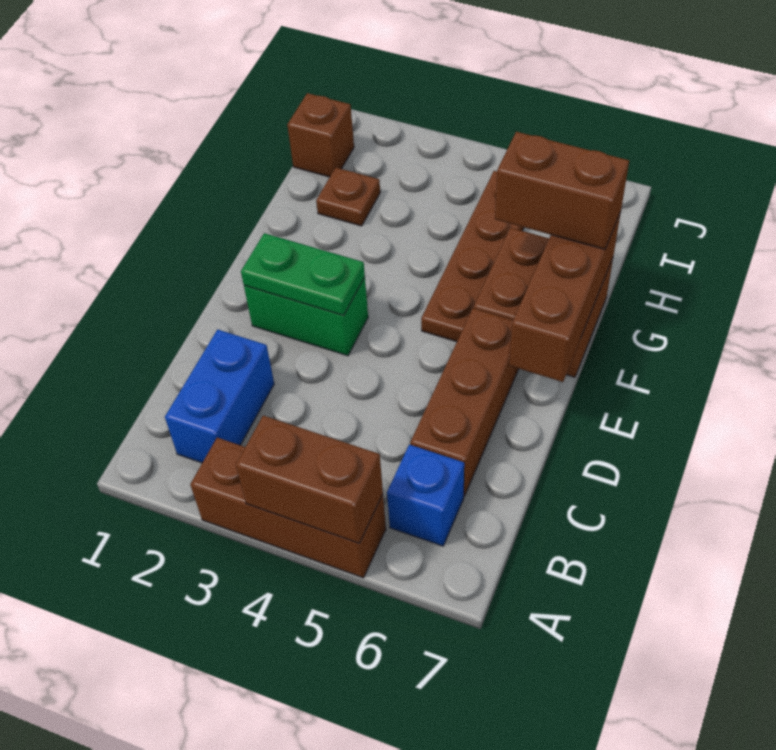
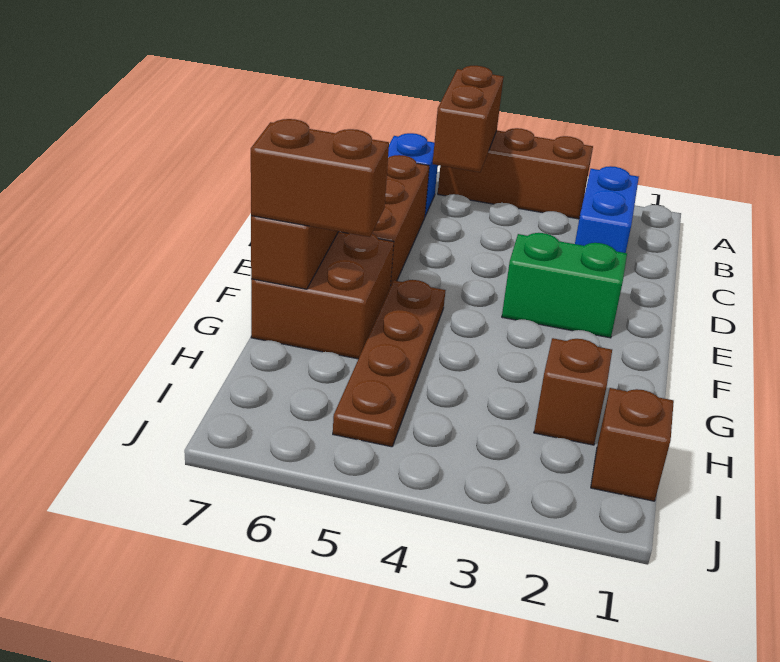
brown 1x2 brick [236,416,383,543] -> brown 1x2 brick turned to [433,66,504,172]
green 1x2 plate [241,233,365,315] -> none
brown 1x1 plate [316,168,380,226] -> brown 1x1 brick [534,338,612,445]

